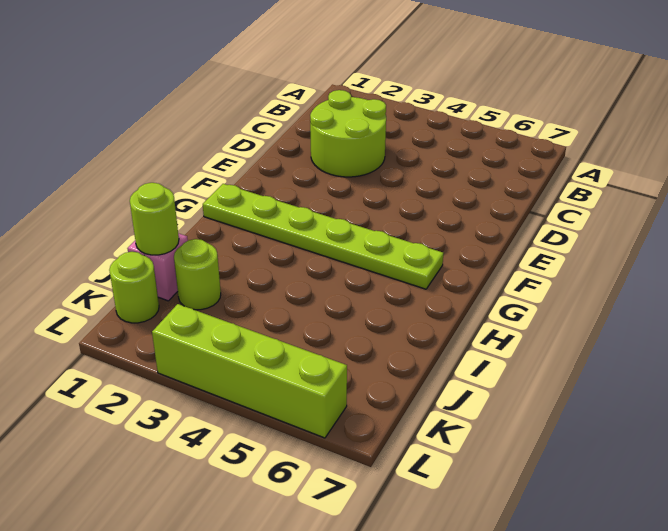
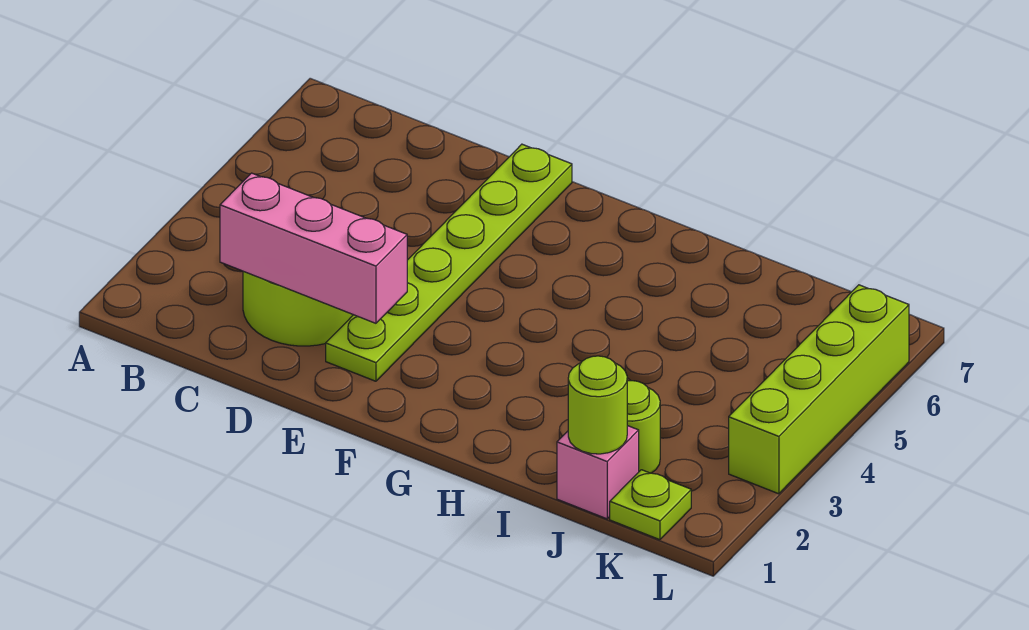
none -> pink 1x3 brick [220,173,407,323]
lime 1x6 plate [203,184,443,289] -> lime 1x6 plate moved to [326,144,572,381]
lime 1x1 round brick [109,252,159,323] -> lime 1x1 plate [610,470,691,540]

